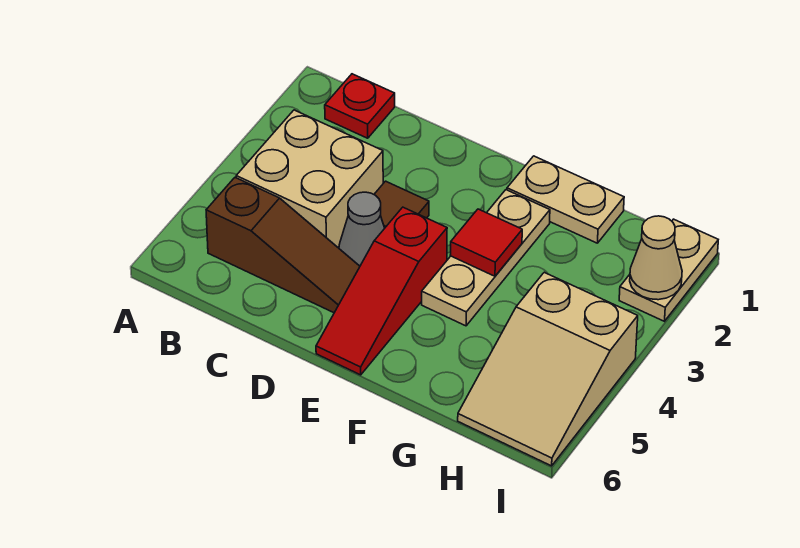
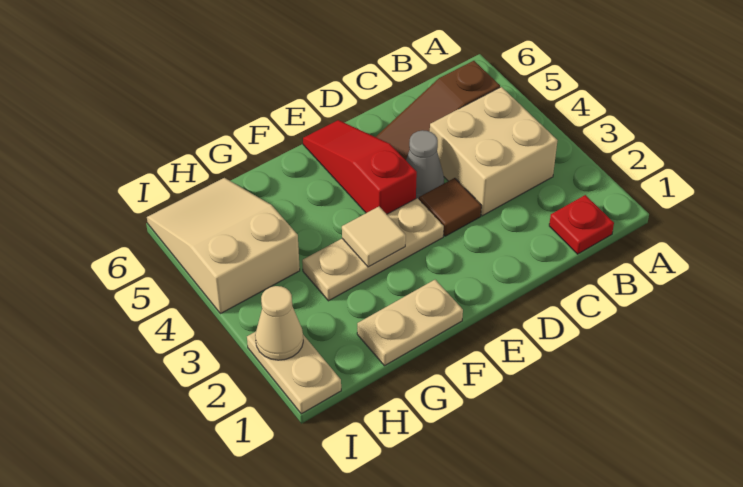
tan 1x3 plate [422,190,550,326] -> tan 1x3 plate turned to [302,198,444,301]
red 1x1 tile [450,209,522,276] -> tan 1x1 tile [342,207,406,267]

